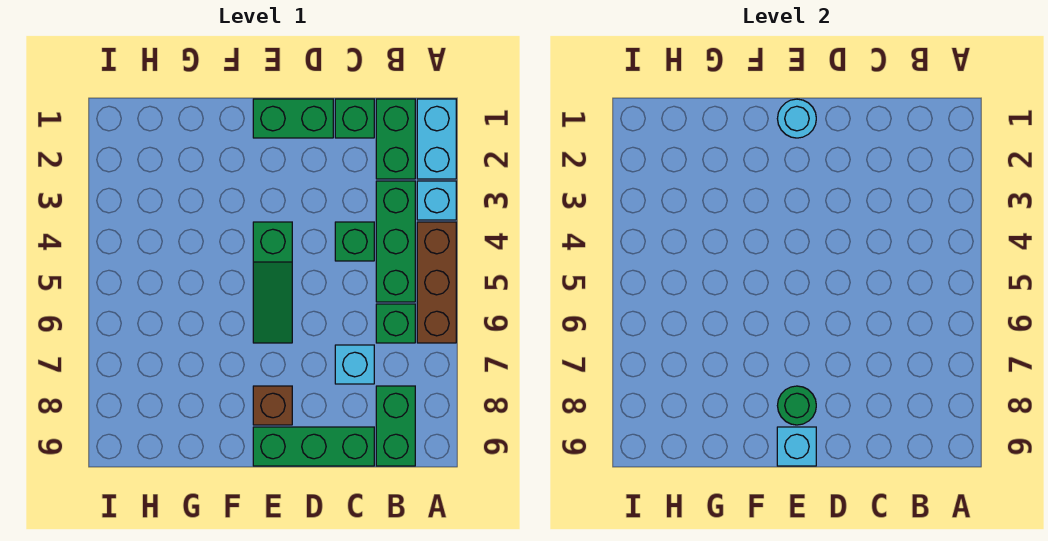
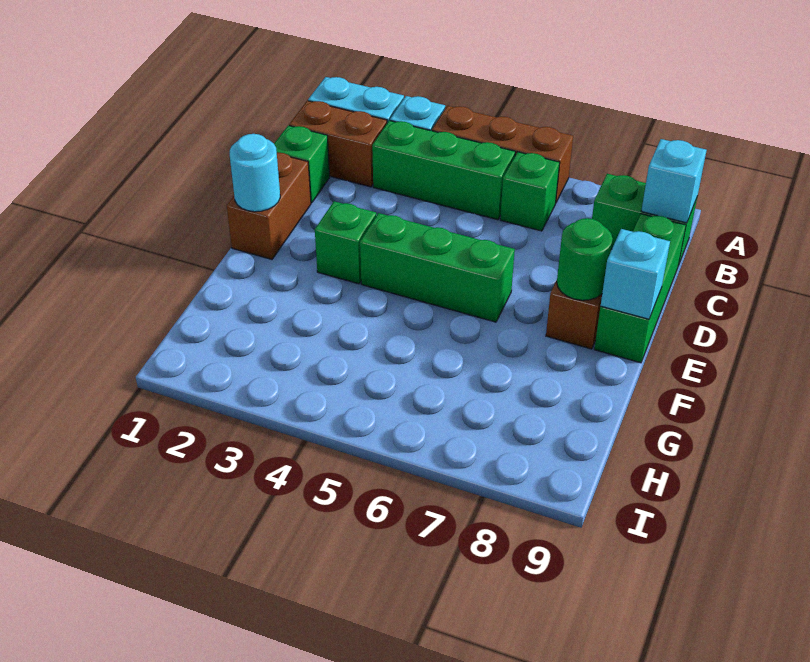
green 1x2 brick [376,99,415,179] -> brown 1x2 brick [289,101,387,187]
green 1x1 brick [335,222,374,261] -> green 1x1 brick moved to [315,201,376,284]
cyan 1x1 brick [335,345,374,384] -> cyan 1x1 brick moved to [641,139,707,223]
green 1x2 brick [253,99,333,138] -> brown 1x2 brick [227,153,311,259]
green 1x3 slope [253,222,292,343] -> green 1x3 brick [360,213,515,322]

